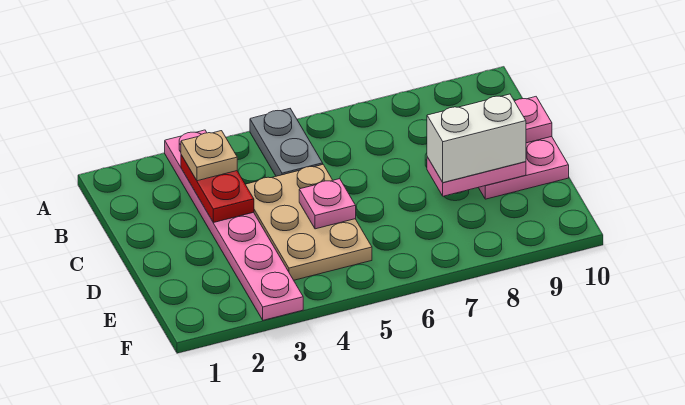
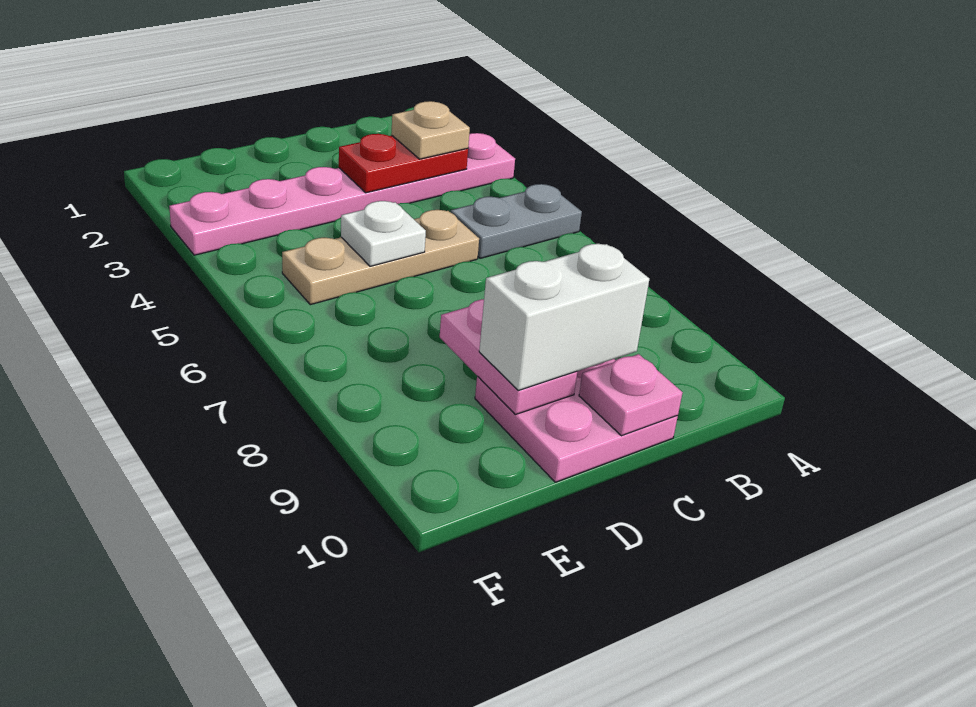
tan 2x3 plate [245,165,372,280] -> tan 1x3 plate [282,210,479,305]
pink 1x1 plate [299,179,356,229] -> white 1x1 plate [341,201,426,266]
white 1x2 brick [427,94,526,183] -> white 1x2 brick turned to [479,244,649,391]

